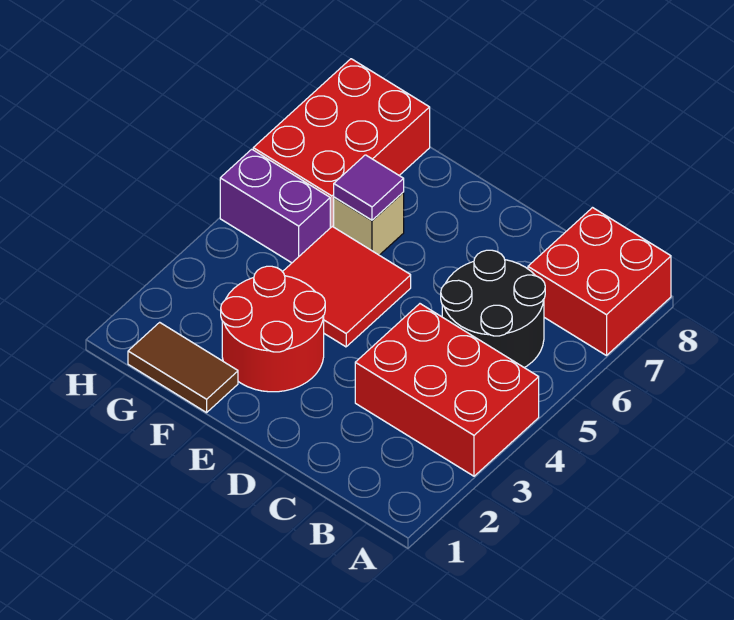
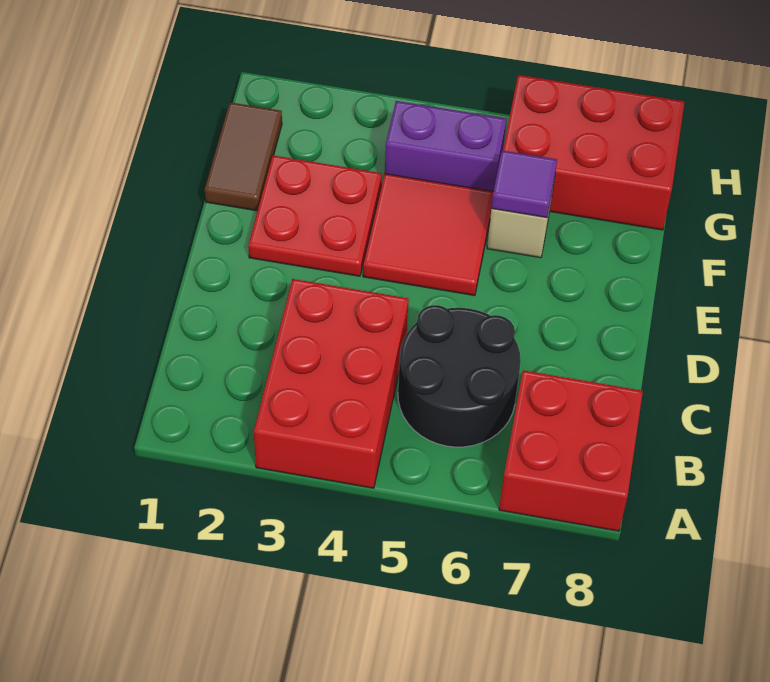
red 2x2 round brick [221,266,325,392] -> red 2x2 plate [248,155,382,276]
purple 1x2 brick [220,149,330,263] -> purple 1x2 brick turned to [385,101,506,191]

